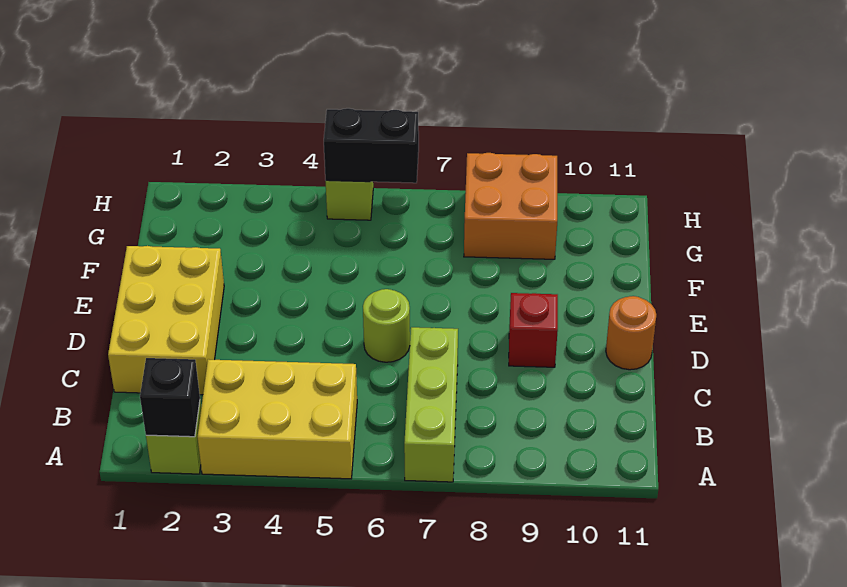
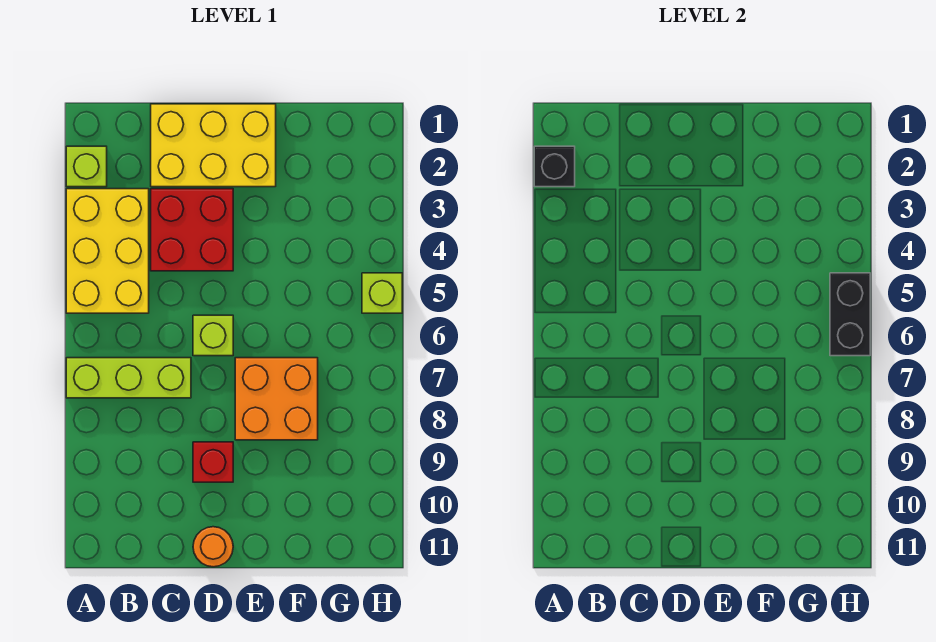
none -> red 2x2 brick [151,189,233,271]
lime 1x1 round brick [363,289,410,362] -> lime 1x1 brick [193,315,233,356]
orange 2x2 brick [464,153,557,259] -> orange 2x2 brick moved to [235,358,318,440]

